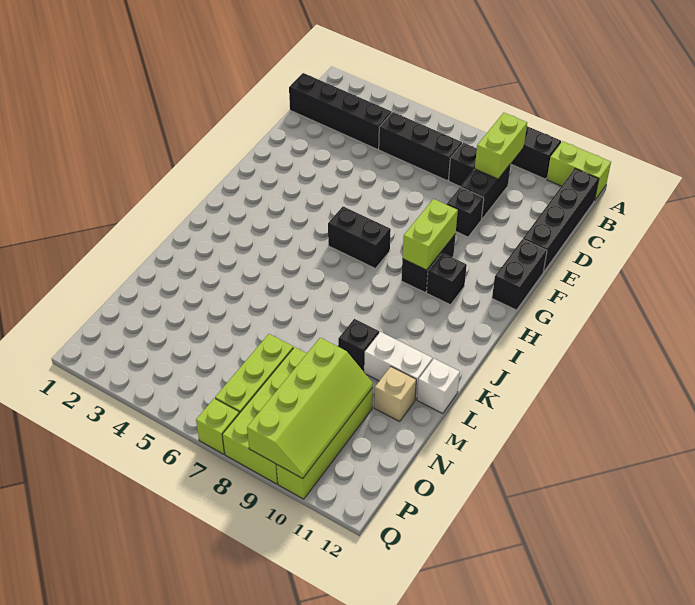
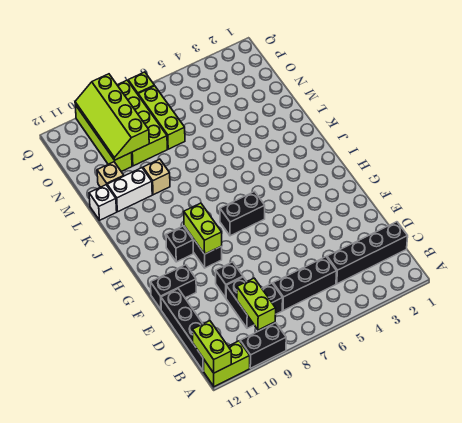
none -> lime 1x2 brick [193,321,231,373]
black 1x2 brick [492,239,547,310] -> black 1x2 brick turned to [151,265,196,309]
black 1x1 brick [338,319,379,372] -> tan 1x1 brick [143,159,170,195]

